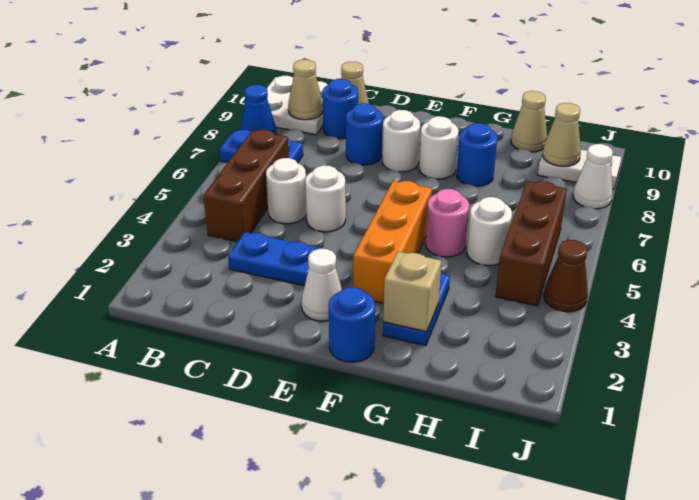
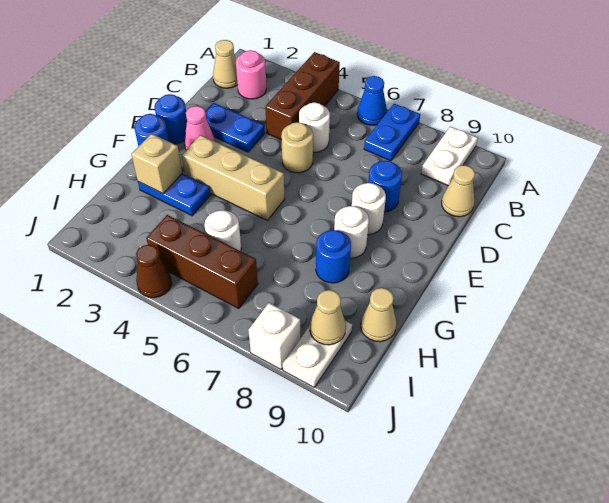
blue 1x1 cone [241,85,276,134] -> blue 1x1 cone moved to [357,76,387,125]
white 2x2 plate [267,76,328,135] -> white 1x2 plate [421,126,478,186]
brown 1x3 brick [203,130,289,242] -> brown 1x3 brick turned to [265,52,340,140]
tan 1x1 cone [288,60,323,120] -> tan 1x1 cone moved to [213,40,238,88]
blue 1x2 plate [228,232,323,286] -> blue 1x2 plate turned to [205,103,265,152]
blue 1x1 round brick [322,79,358,139] -> blue 1x1 round brick moved to [154,94,187,144]
white 1x1 round brick [305,165,346,232] -> tan 1x1 round brick [281,122,313,173]
white 1x1 cone [301,249,342,321] -> pink 1x1 cone [184,106,215,150]
orange 1x3 brick [353,181,432,303] -> tan 1x3 brick [182,135,285,220]
pink 1x1 round brick [425,189,469,257] -> pink 1x1 round brick moved to [236,50,266,99]
white 1x1 cone [573,144,613,209] -> white 1x1 brick [248,303,300,369]

